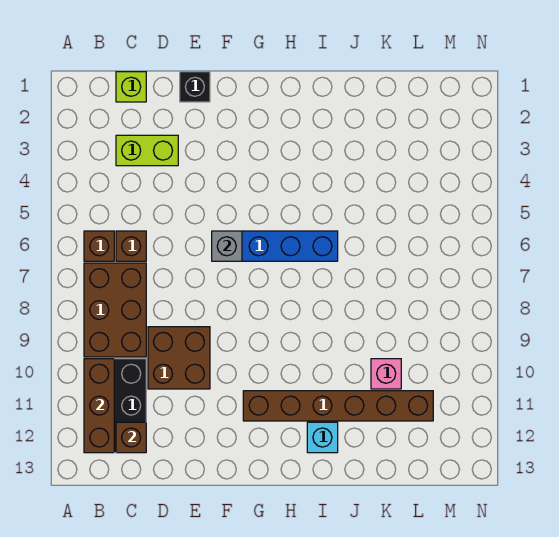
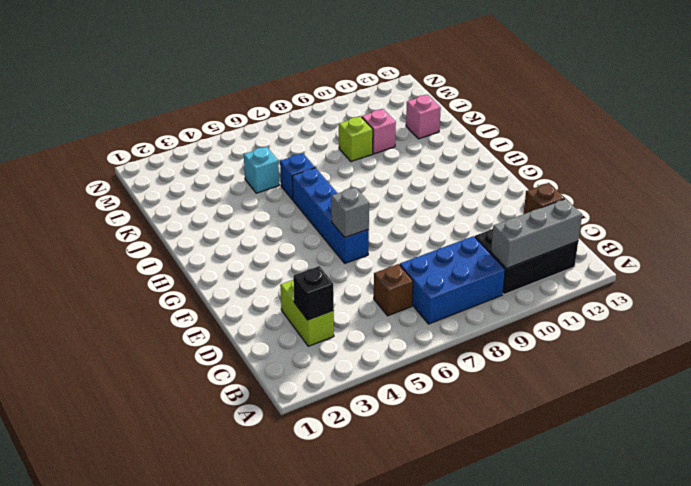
brown 1x1 brick [84,231,114,261] -> none
brown 2x3 brick [84,263,146,357] -> blue 2x3 brick [400,236,505,324]
brown 1x3 brick [84,359,114,453] -> grey 1x3 brick [491,199,582,269]
lime 1x1 brick [116,72,146,102] -> lime 1x1 brick moved to [339,117,373,161]
brown 2x2 brick [148,327,210,389] -> none
black 1x1 brick [180,72,210,102] -> black 1x1 brick moved to [293,266,334,320]
brown 1x6 brick [243,391,433,421] -> none
cyan 1x1 brick [307,422,338,453] -> cyan 1x1 brick moved to [244,147,279,193]
none -> blue 1x1 brick [280,153,315,200]
none -> pink 1x1 brick [406,95,441,139]

